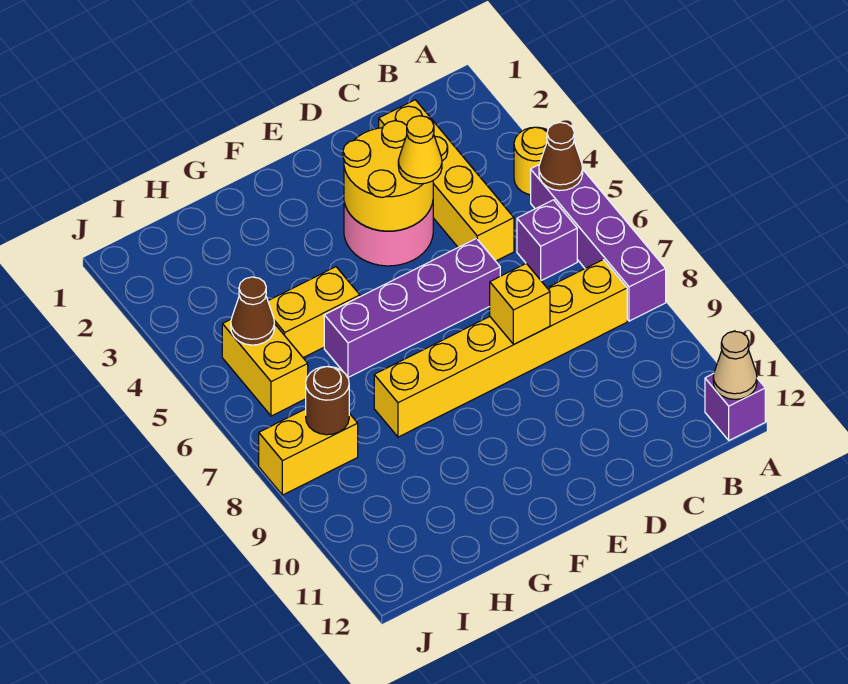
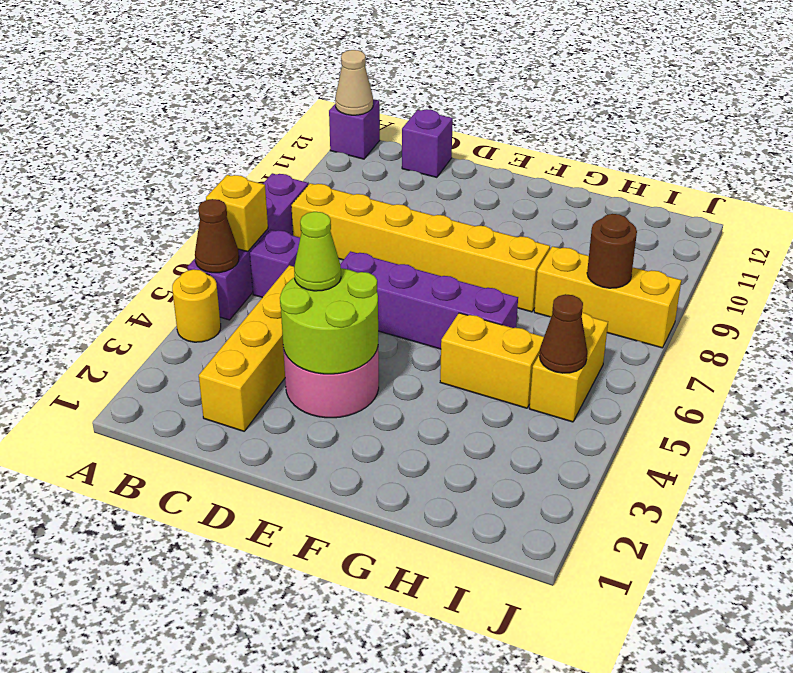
none -> purple 1x1 brick [402,109,453,177]
yellow 2x2 round brick [343,121,433,231] -> lime 2x2 round brick [280,268,378,374]
yellow 1x1 cone [398,116,442,184] -> lime 1x1 cone [294,212,341,291]
yellow 1x1 brick [490,263,550,344] -> yellow 1x1 brick moved to [206,175,268,252]
yellow 1x2 brick [259,409,358,495] -> yellow 1x3 brick [534,246,681,348]

